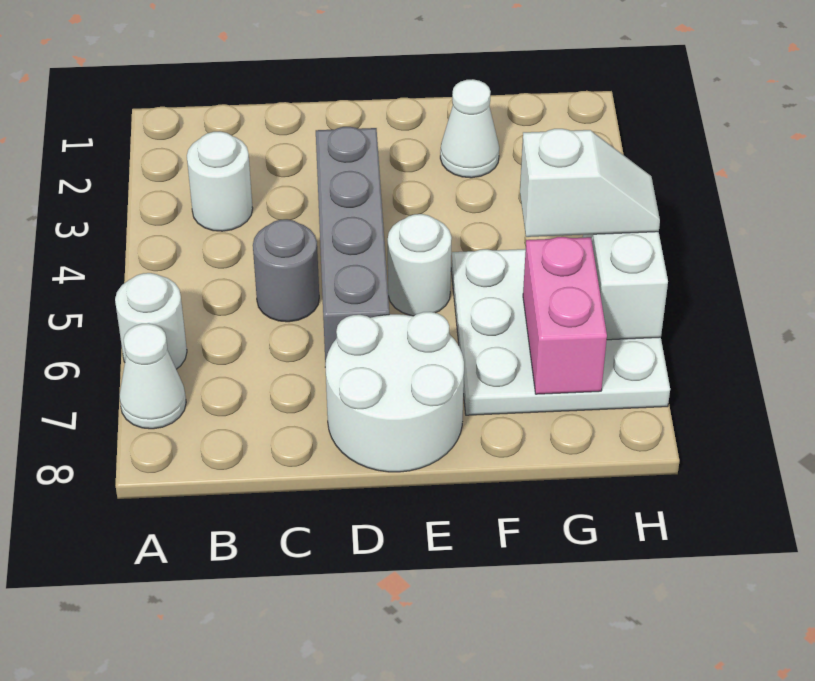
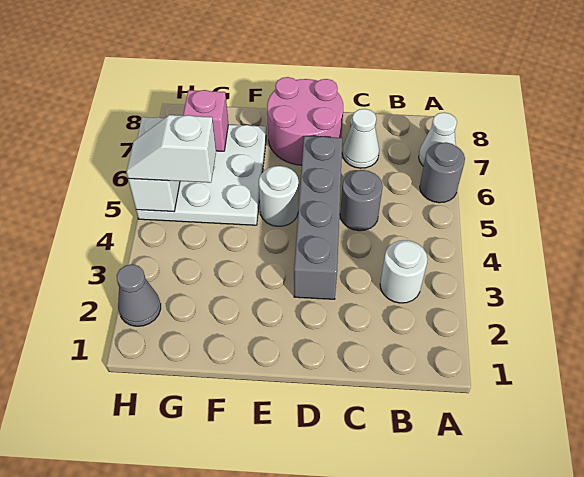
white 1x1 round brick [115,273,187,369] -> grey 1x1 round brick [420,142,465,203]
white 2x2 round brick [325,312,464,472] -> pink 2x2 round brick [267,77,343,165]
white 1x1 cone [440,79,499,178] -> white 1x1 cone moved to [342,109,379,168]
pink 1x2 brick [523,237,607,394] -> pink 1x1 brick [183,90,228,151]
none -> grey 1x1 cone [117,264,161,326]

